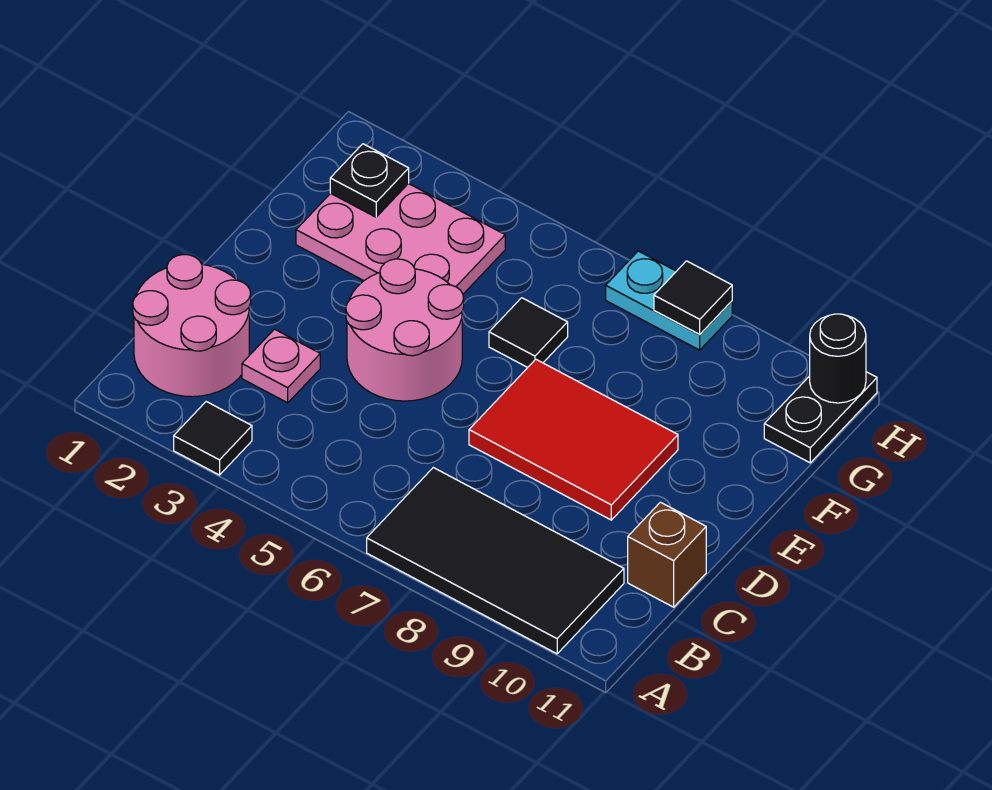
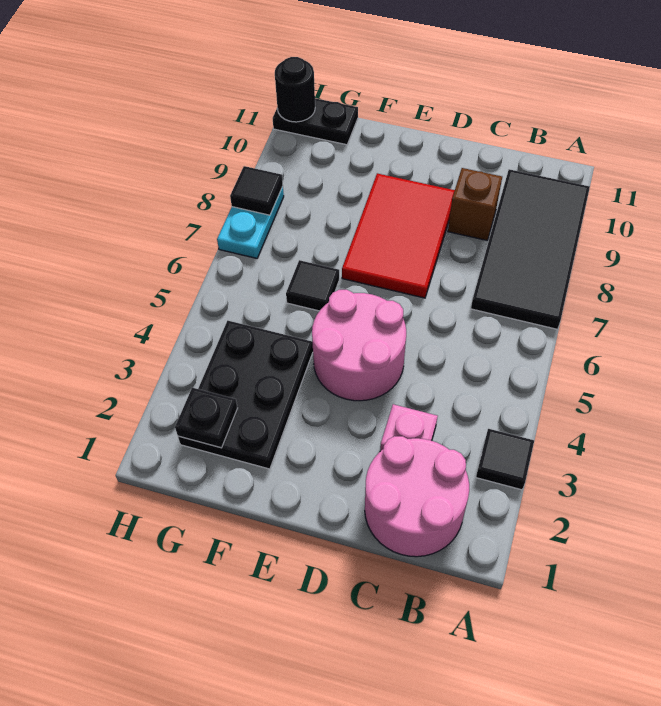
brown 1x1 brick [628,502,706,607] -> brown 1x1 brick moved to [448,168,502,240]
pink 2x3 plate [296,183,505,294] -> black 2x3 plate [178,321,313,469]

